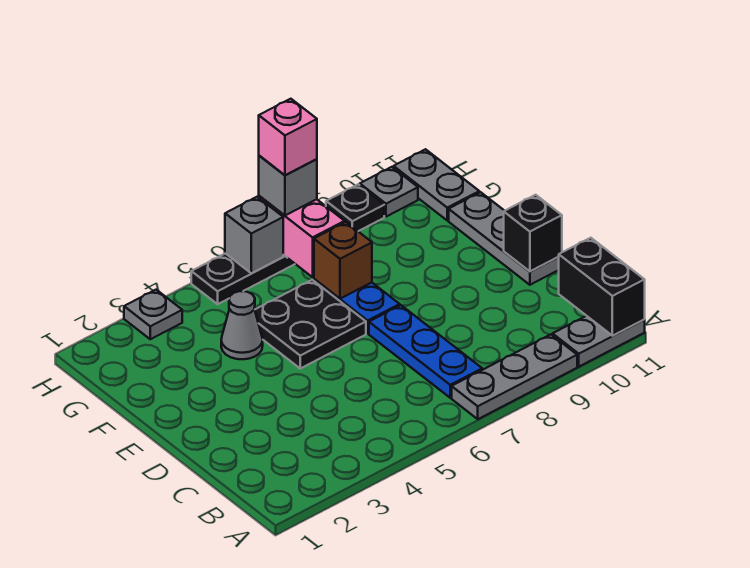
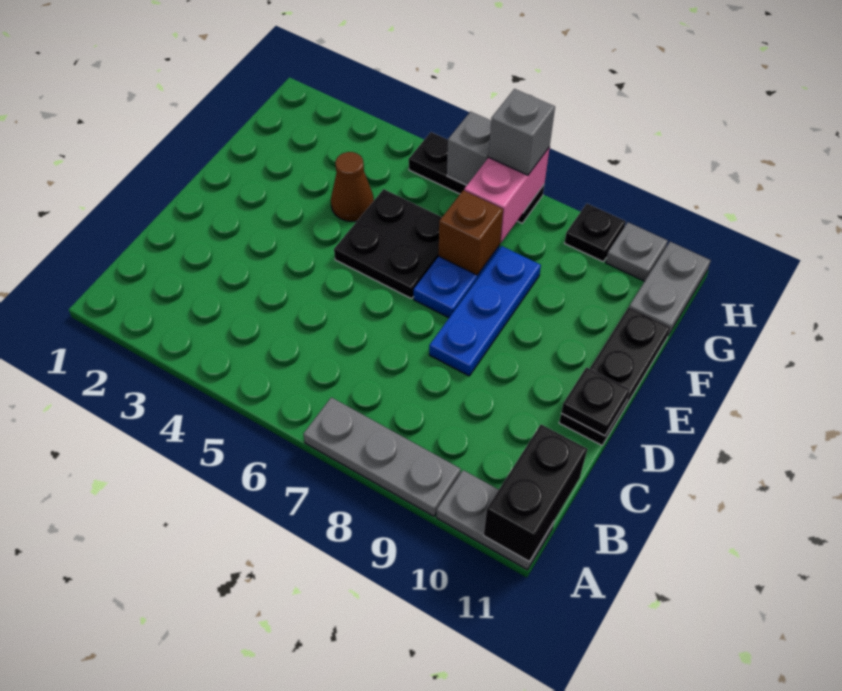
blue 1x3 plate [369,305,482,398] -> blue 1x3 plate moved to [429,246,541,376]
grey 1x3 plate [449,192,559,285] -> black 1x3 plate [559,307,671,445]
black 1x1 brick [504,195,562,271] -> black 1x1 plate [561,367,630,436]
grey 1x1 cone [221,291,263,359] -> brown 1x1 cone [331,152,374,221]
grey 1x1 plate [124,290,182,339] -> none
pink 1x1 brick [259,99,317,175] -> none

